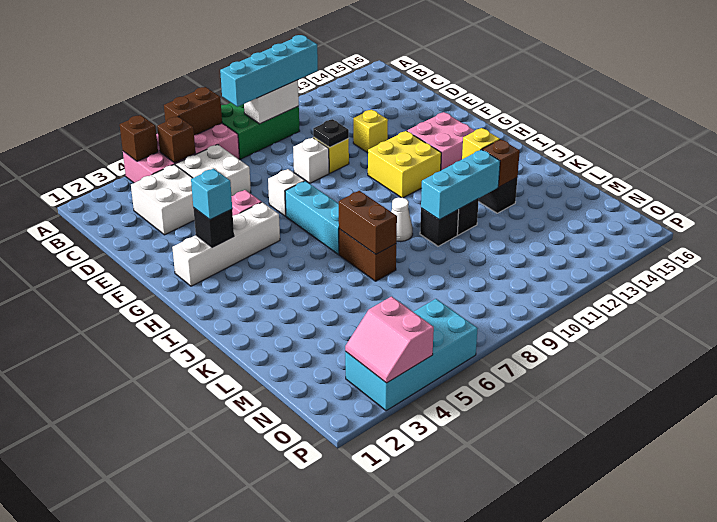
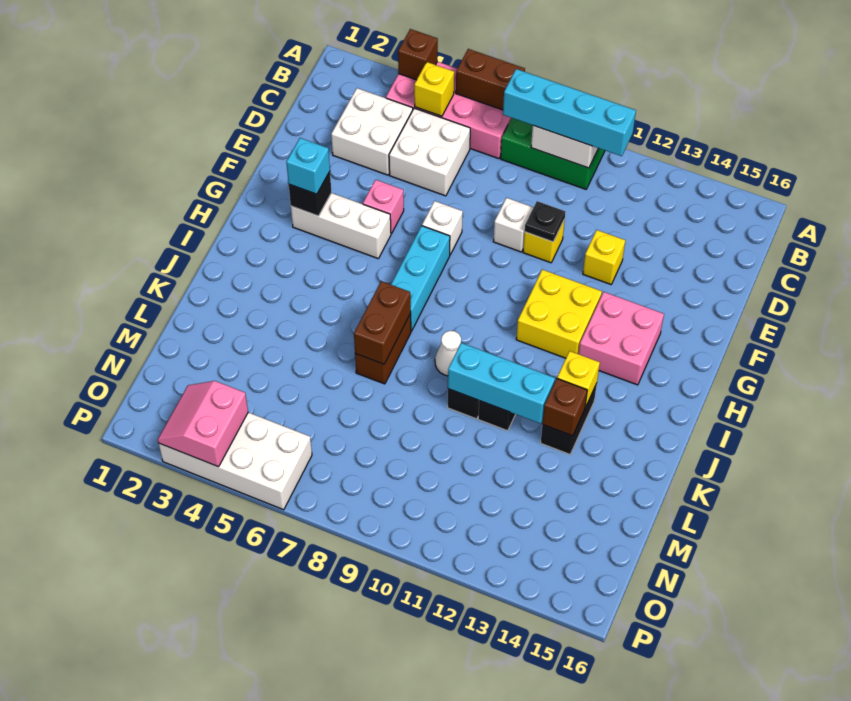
brown 1x1 brick [157,116,195,163] -> yellow 1x1 brick [414,62,454,116]
white 1x4 brick [172,202,280,286] -> white 1x3 brick [291,193,391,258]
cyan 2x4 brick [345,299,478,411] -> white 2x4 brick [159,412,312,510]

